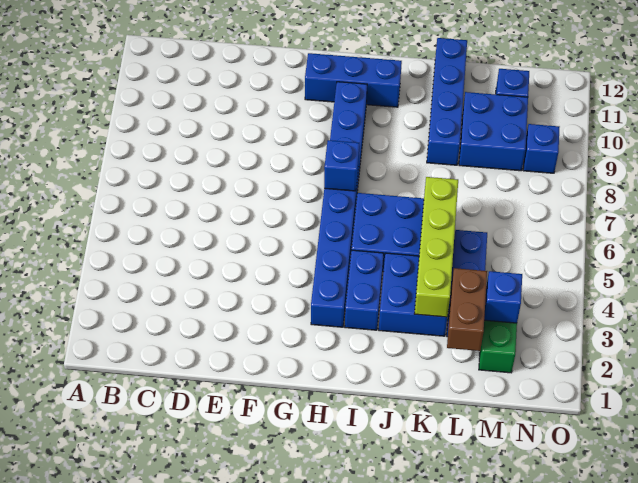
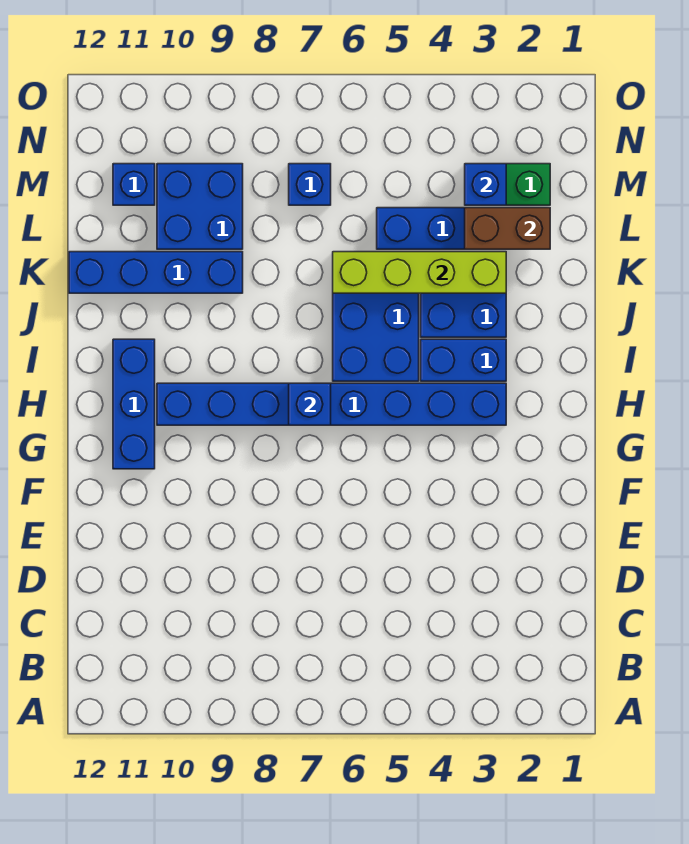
blue 1x1 brick [523,124,559,173] -> blue 1x1 brick moved to [289,164,331,205]

